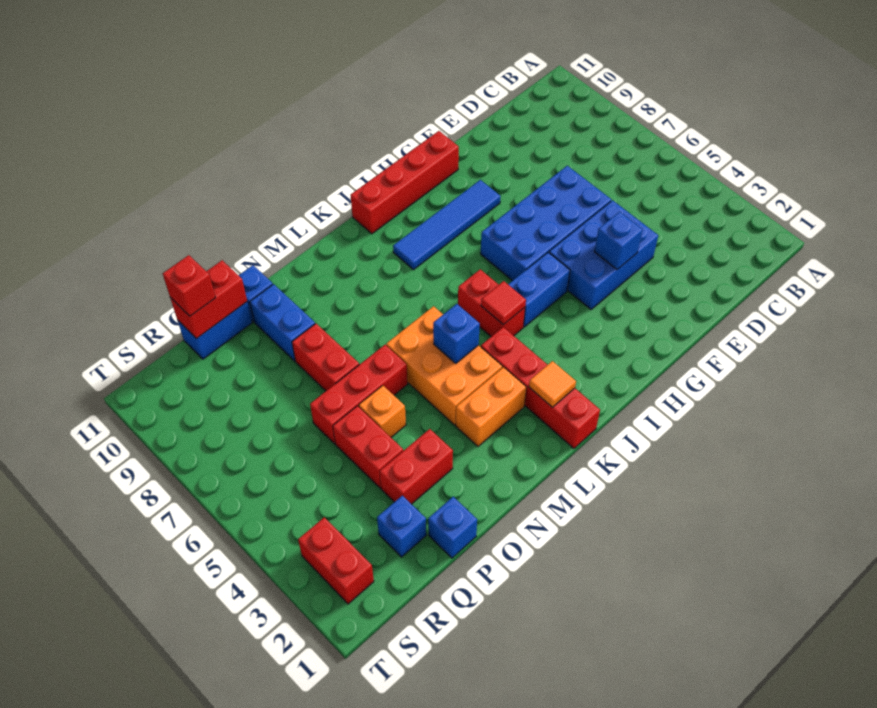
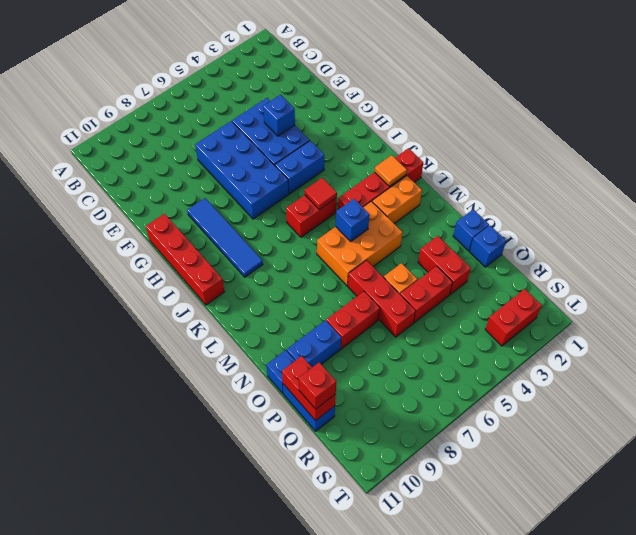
blue 1x2 brick [508,252,570,327] -> blue 1x2 brick turned to [275,141,324,194]
orange 1x2 brick [456,367,527,446] -> orange 1x2 brick turned to [372,176,422,223]
blue 1x1 brick [377,495,426,557] -> blue 1x1 brick moved to [453,209,489,251]

